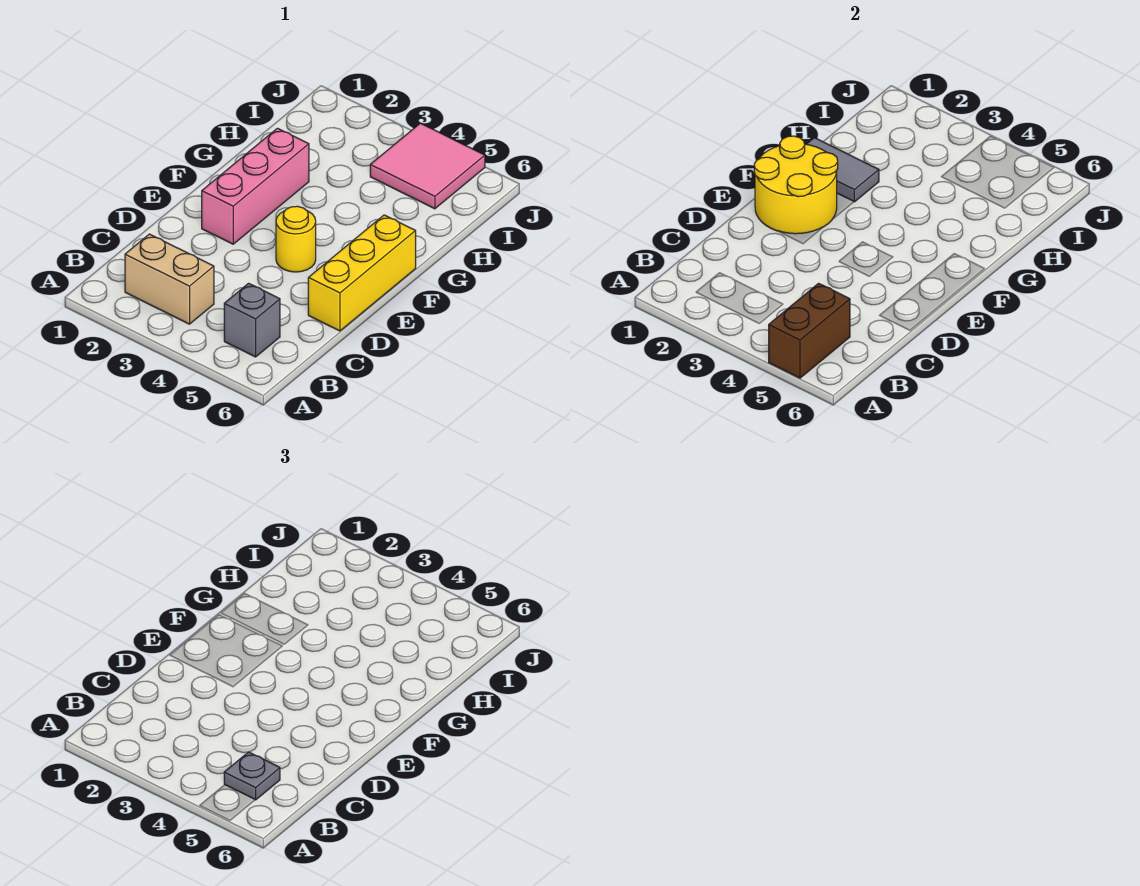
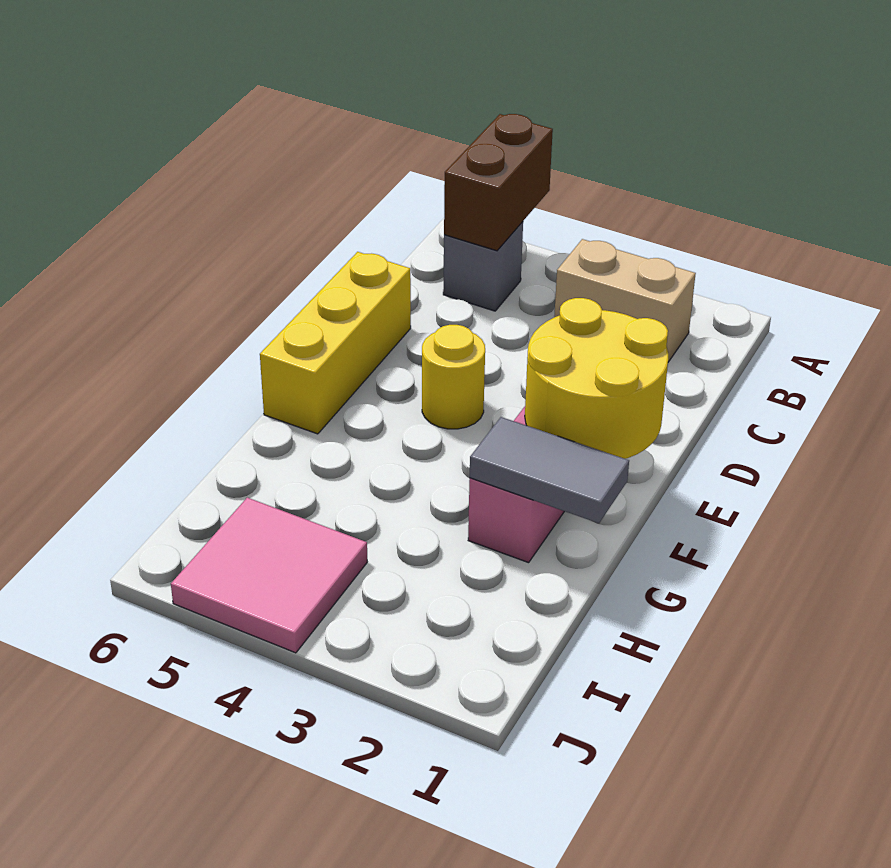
grey 1x1 plate [224,752,280,800] -> none

